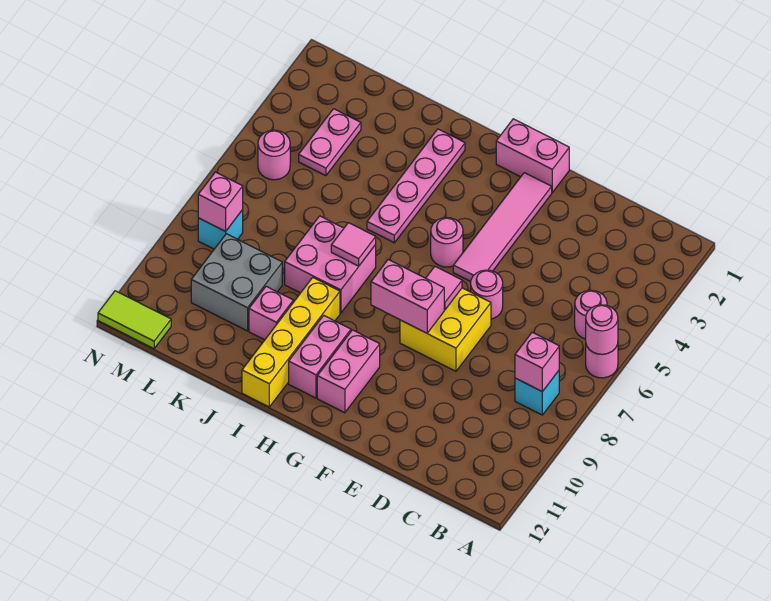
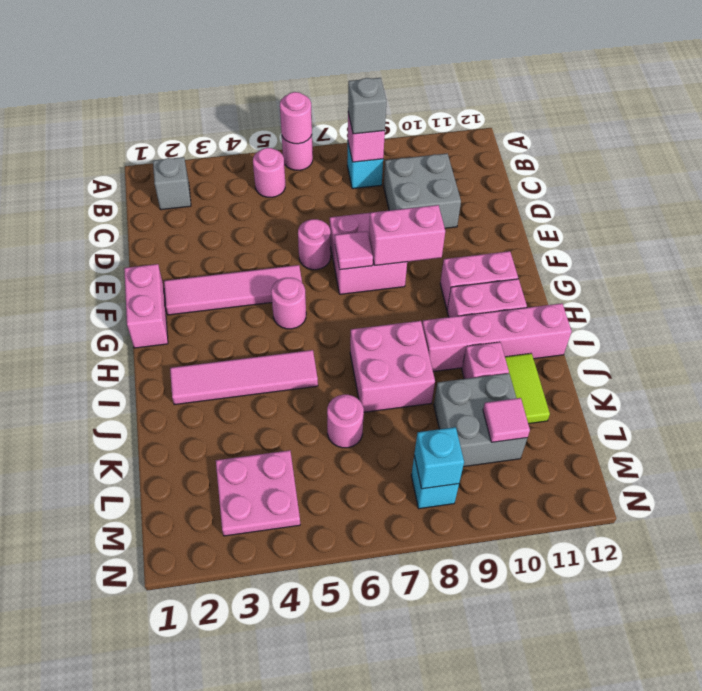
none -> grey 1x1 brick [153,157,191,210]
none -> grey 1x1 brick [348,78,386,134]
none -> grey 2x2 brick [384,154,461,228]
yellow 2x2 brick [400,288,491,371] -> pink 2x2 brick [330,213,407,294]
pink 1x2 brick [371,260,444,333] -> pink 1x2 brick turned to [369,205,445,266]
pink 1x4 plate [367,129,465,243] -> pink 1x4 tile [170,350,318,405]
pink 1x1 tile [331,223,376,266] -> pink 1x1 tile moved to [483,398,530,442]
yellow 1x4 brick [242,278,340,407] -> pink 1x4 brick [422,303,572,372]
pink 1x2 plate [299,109,361,176] -> pink 2x2 plate [216,450,300,536]
pink 1x1 round brick [258,130,290,180] -> pink 1x1 round brick moved to [327,395,364,448]
pink 1x1 brick [198,172,243,231] -> cyan 1x1 brick [414,427,464,489]
lime 1x2 tile [98,291,171,349] -> lime 1x2 tile moved to [505,353,550,424]

